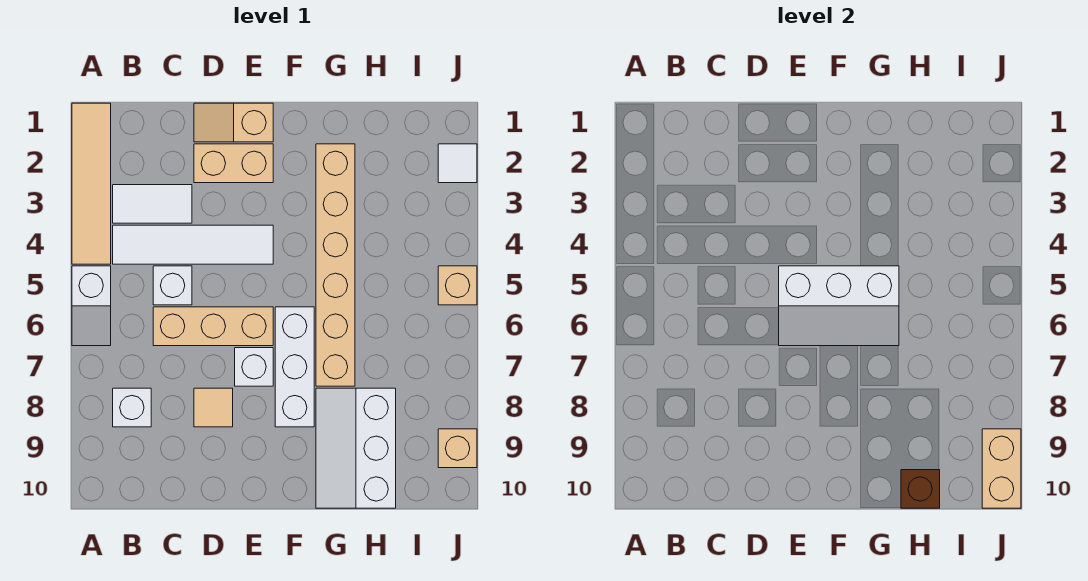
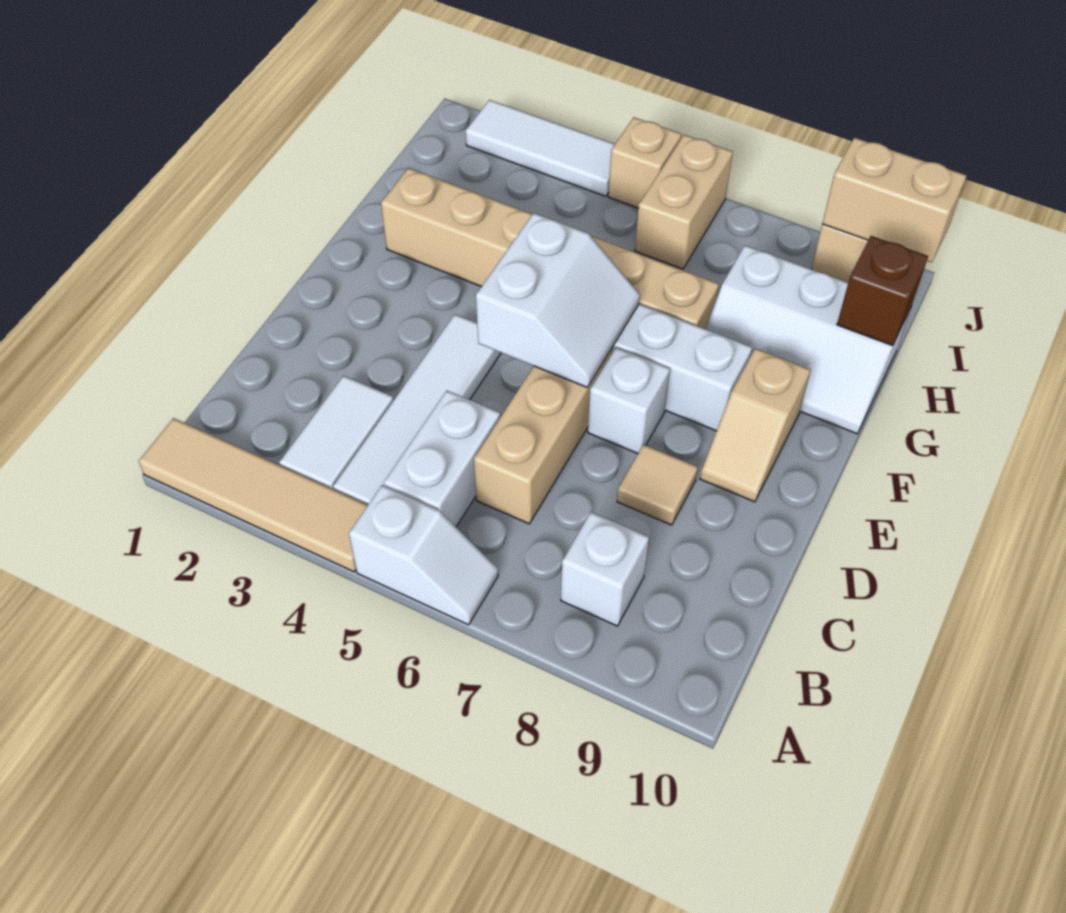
white 1x1 brick [153,266,192,305] -> white 1x2 brick [384,391,500,527]
tan 1x2 slope [194,103,273,142] -> tan 1x2 slope moved to [700,348,811,502]
tan 1x2 brick [194,144,273,183] -> tan 1x2 brick moved to [635,135,733,269]
white 2x3 slope [779,266,899,346] -> white 2x2 slope [476,213,640,387]
white 1x1 tile [438,144,477,183] -> white 1x3 tile [466,100,615,196]

